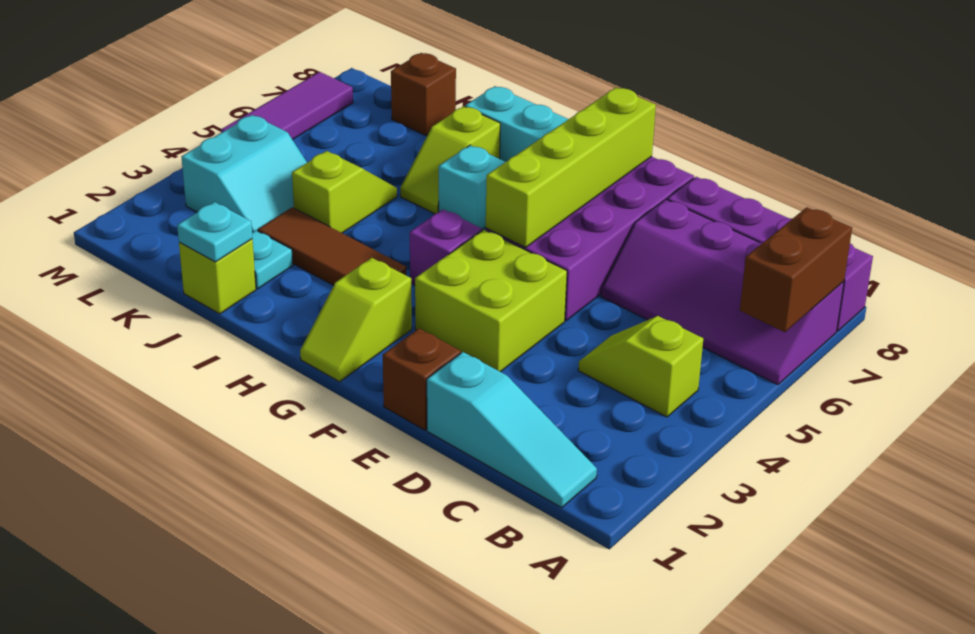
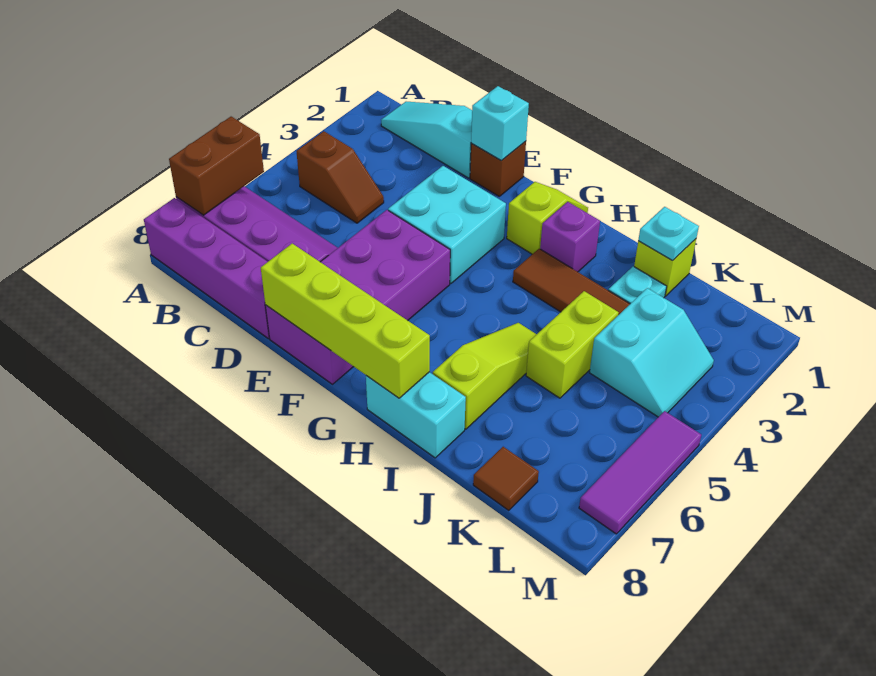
lime 1x2 slope [578,316,703,417] -> brown 1x2 slope [296,131,384,223]
lime 2x2 brick [415,230,567,372] -> cyan 2x2 brick [388,166,506,284]
lime 1x4 brick [486,87,656,247] -> lime 1x4 brick turned to [261,244,430,398]
purple 1x1 brick [410,210,482,285] -> purple 1x1 brick moved to [540,202,600,272]
cyan 1x1 brick [439,145,505,230] -> cyan 1x1 brick moved to [471,86,529,161]
lime 1x2 slope [400,106,500,214] -> lime 1x3 slope [433,323,537,429]
lime 1x2 slope [292,151,397,233] -> lime 1x2 brick [526,291,619,398]
cyan 2x2 slope [182,115,307,232] -> cyan 2x2 slope turned to [589,288,714,417]
brown 1x1 brick [391,53,456,136] -> brown 1x1 tile [473,447,539,510]

